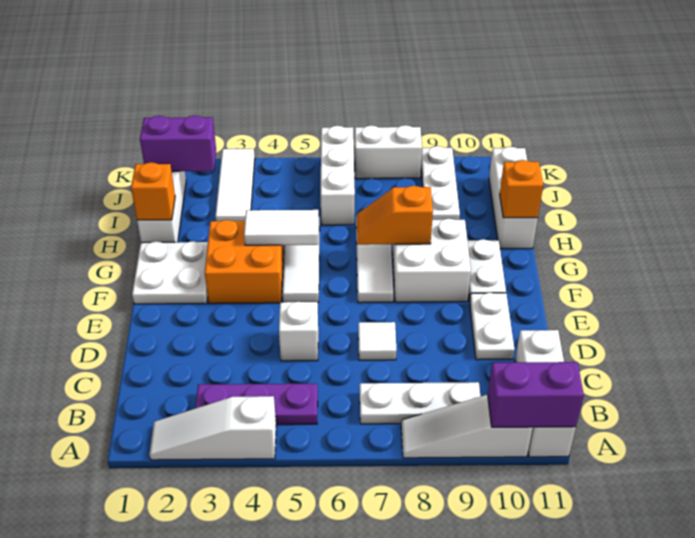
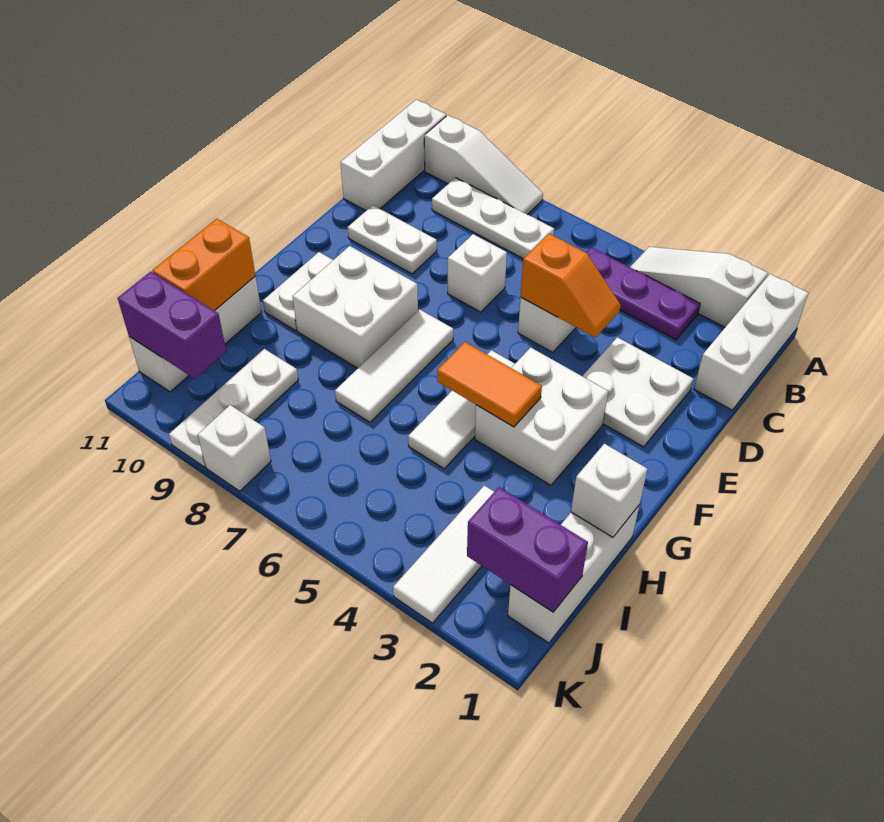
white 1x3 slope [149,396,276,460] -> white 1x3 slope turned to [630,247,768,327]
purple 1x2 brick [488,362,584,427] -> purple 1x2 brick moved to [118,271,226,379]
white 1x1 tile [358,322,397,360] -> white 1x1 brick [448,234,507,312]
white 1x2 plate [470,293,515,360] -> white 1x2 plate turned to [348,205,437,274]
white 2x2 plate [132,241,208,304] -> white 2x2 plate moved to [583,337,693,447]
orange 2x2 brick [205,220,284,304] -> white 2x2 brick [475,348,608,485]
white 1x2 tile [244,210,318,245] -> orange 1x2 tile [437,342,542,427]
orange 1x2 slope [357,186,433,245] -> orange 1x2 slope moved to [521,234,621,338]
orange 1x1 brick [131,162,175,220] -> white 1x1 brick [571,444,647,537]
orange 1x1 brick [500,160,543,218] -> orange 1x2 brick [152,219,255,311]
white 1x3 brick [321,126,355,225] -> white 1x3 brick moved to [694,274,808,410]
white 1x2 brick [355,125,422,179] -> white 1x1 brick [198,405,271,491]

